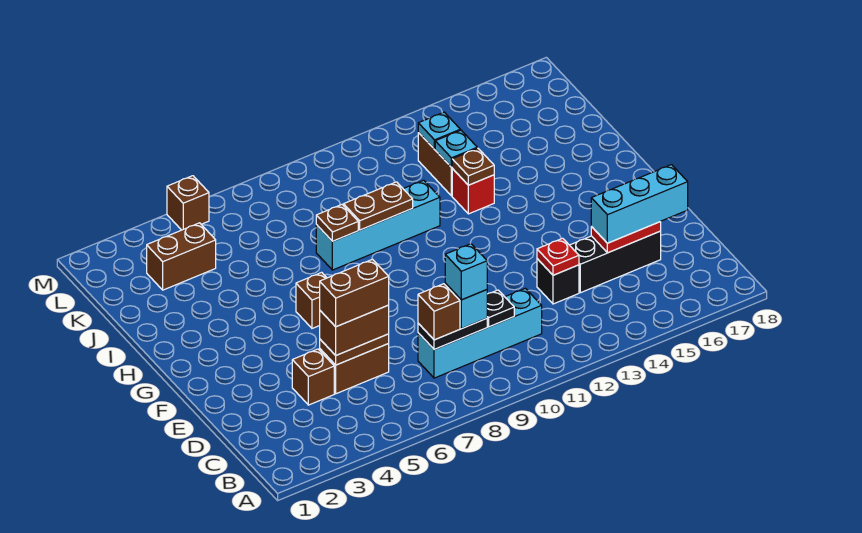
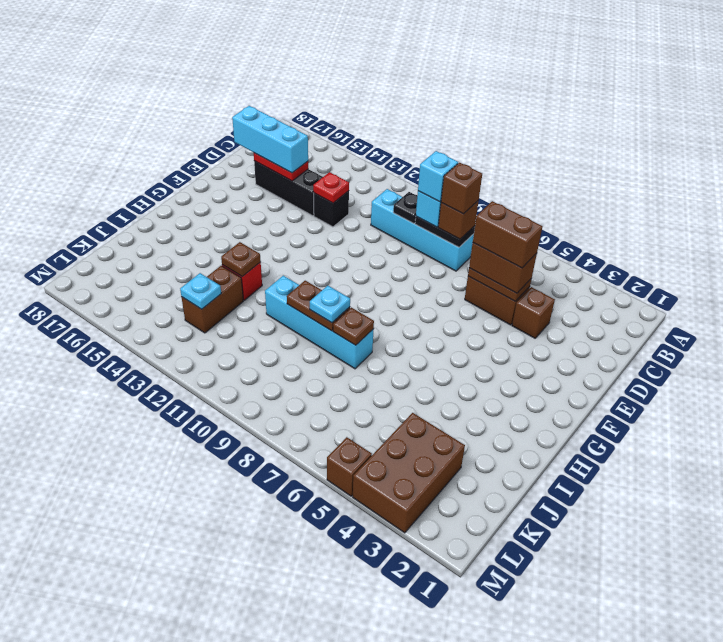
brown 1x1 brick [296,272,327,328] -> brown 1x1 brick moved to [441,163,482,214]
cyan 1x1 plate [435,130,477,167] -> cyan 1x1 plate moved to [310,286,350,323]
brown 1x2 brick [147,223,216,290] -> brown 2x3 brick [353,413,465,533]

